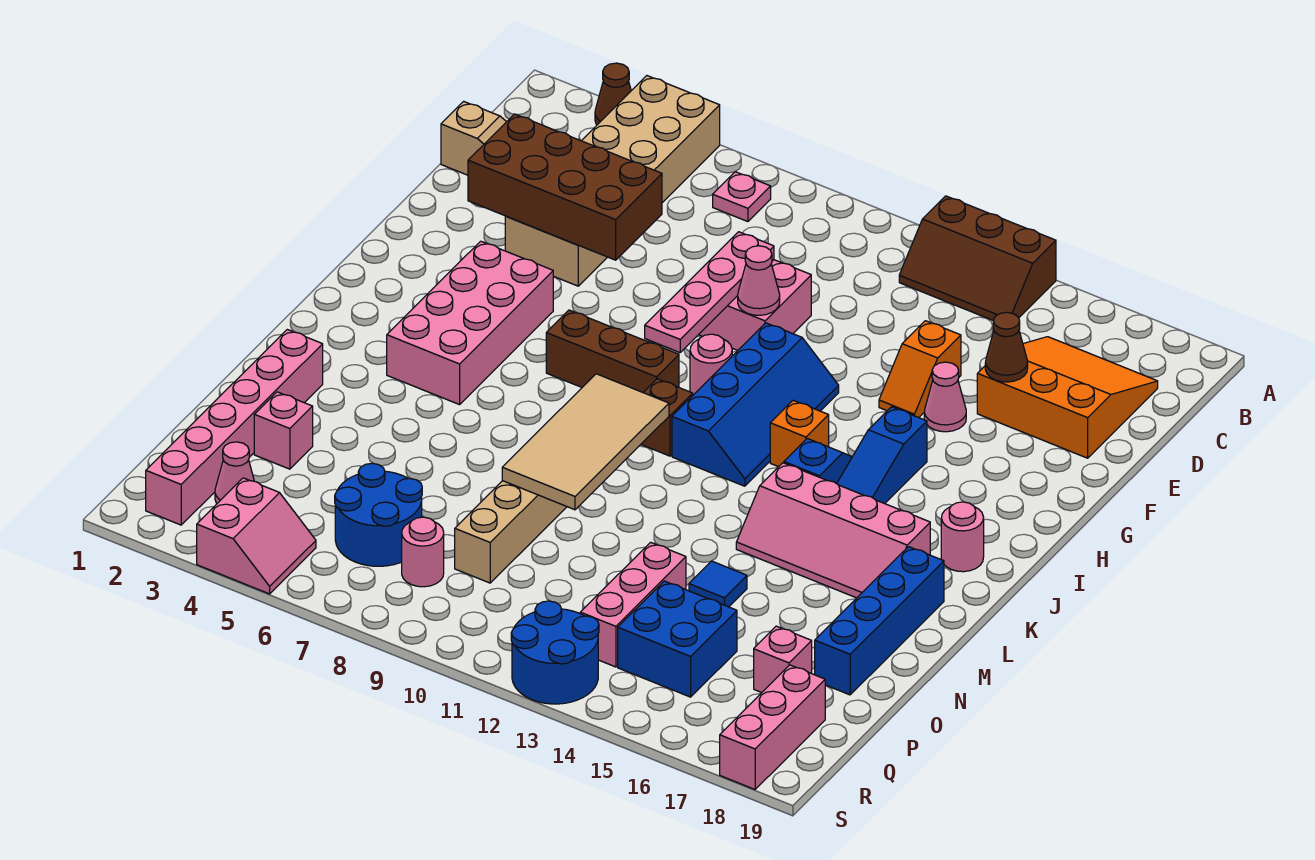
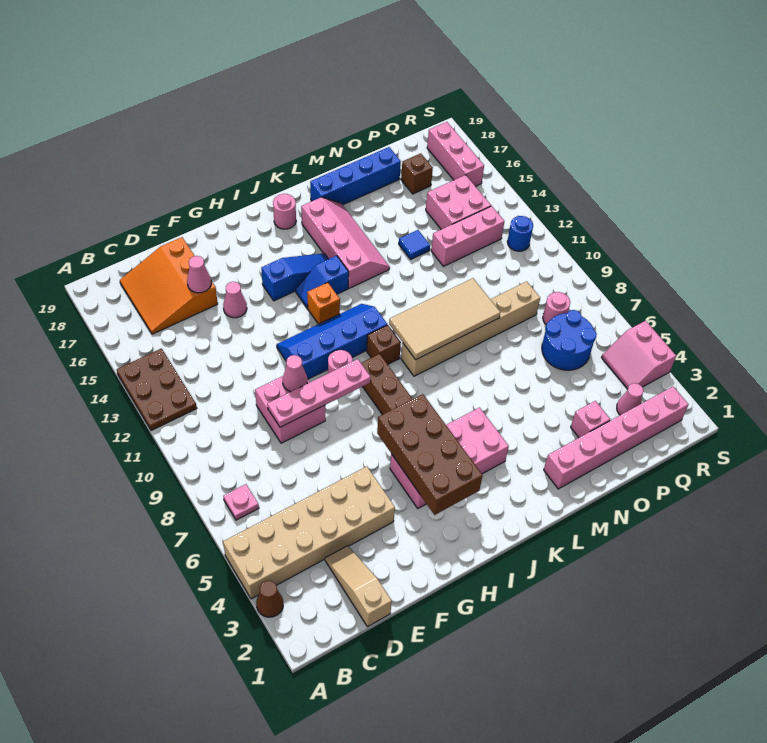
brown 2x3 slope [899,196,1056,320] -> brown 2x3 plate [117,349,197,431]
brown 2x4 brick [468,114,662,260] -> brown 2x4 brick moved to [377,394,483,515]
orange 1x2 slope [879,321,961,418] -> none
brown 1x1 cone [985,312,1028,382] -> pink 1x1 cone [187,256,211,293]
blue 2x2 brick [618,581,737,697] -> pink 2x2 brick [426,175,491,229]
pink 1x1 brick [754,626,812,693] -> brown 1x1 brick [401,153,433,194]
pink 1x3 brick [720,665,825,789] -> pink 1x3 brick turned to [427,122,484,186]
pink 2x2 slope [197,478,316,594] -> pink 2x2 slope turned to [602,321,676,389]
blue 2x2 round brick [511,601,599,704] -> blue 1x1 round brick [507,216,533,251]

